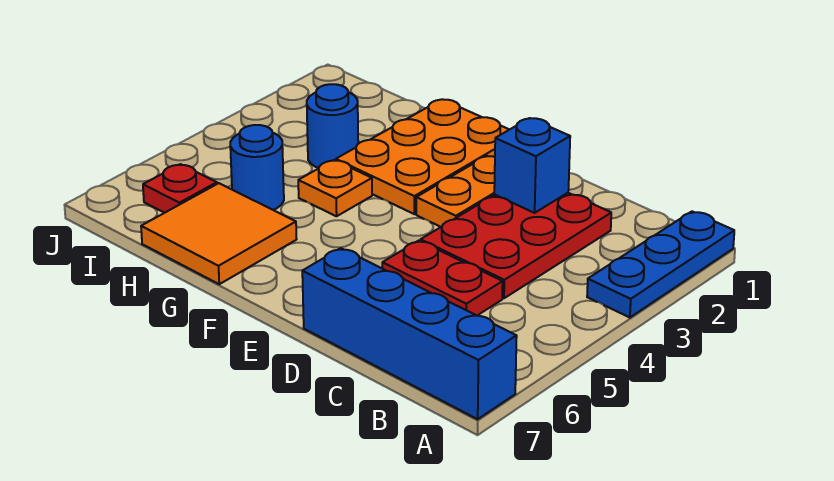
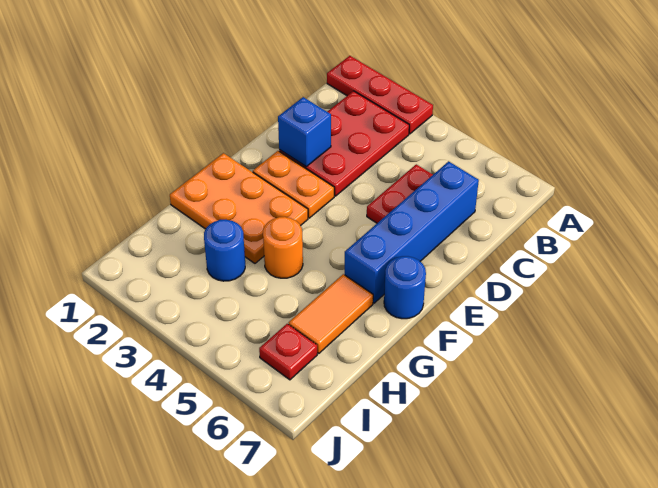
blue 1x3 plate [587,211,734,317] -> red 1x3 plate [327,56,433,134]
blue 1x4 brick [302,248,517,419] -> blue 1x4 brick moved to [345,161,479,303]
red 2x3 plate [421,193,611,298] -> red 2x3 plate turned to [279,91,409,196]
orange 1x1 plate [298,160,372,216] -> orange 1x1 round brick [263,217,303,278]
orange 2x2 tile [141,183,297,284] -> orange 1x2 tile [289,274,373,354]
blue 1x1 round brick [230,125,284,210] -> blue 1x1 round brick moved to [384,256,426,319]

